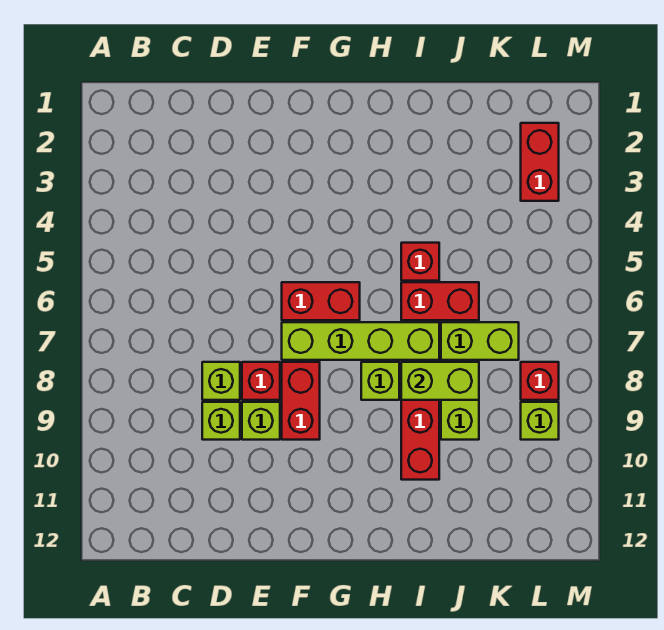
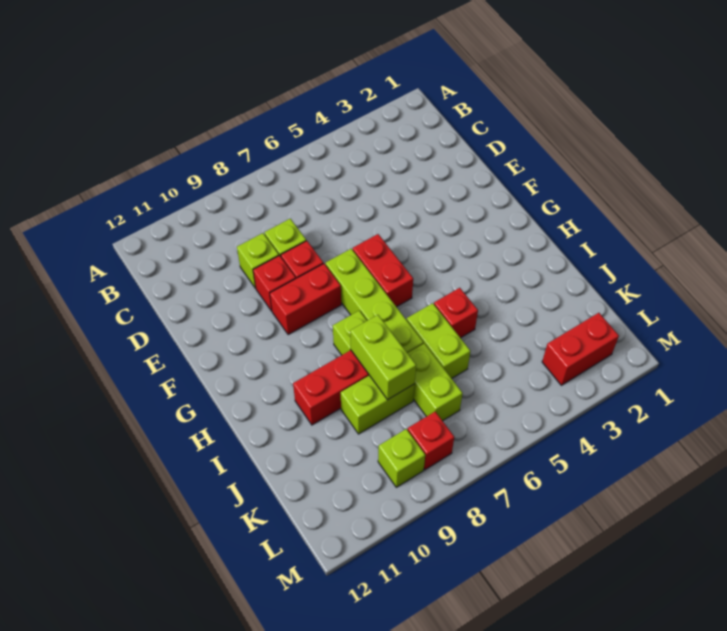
lime 1x1 brick [242,402,280,440] -> red 1x1 brick [253,256,296,311]
red 1x2 brick [401,282,479,320] -> lime 1x2 brick [407,303,470,378]

